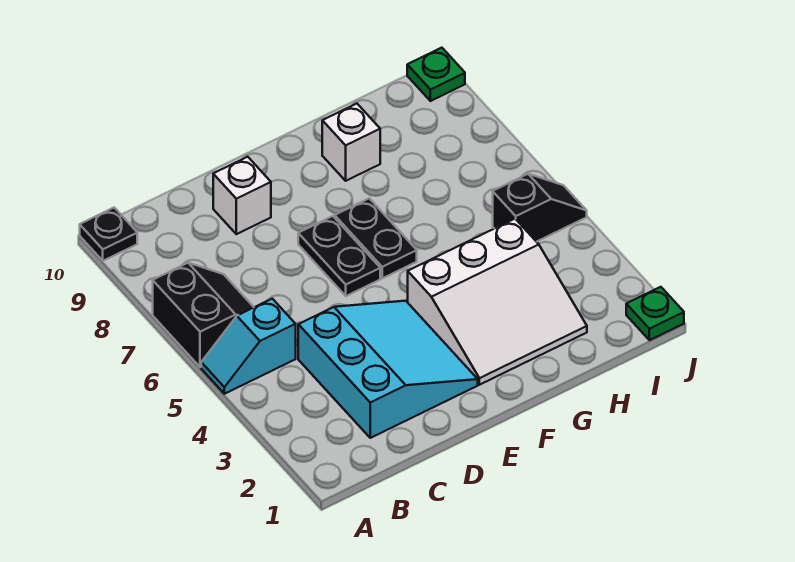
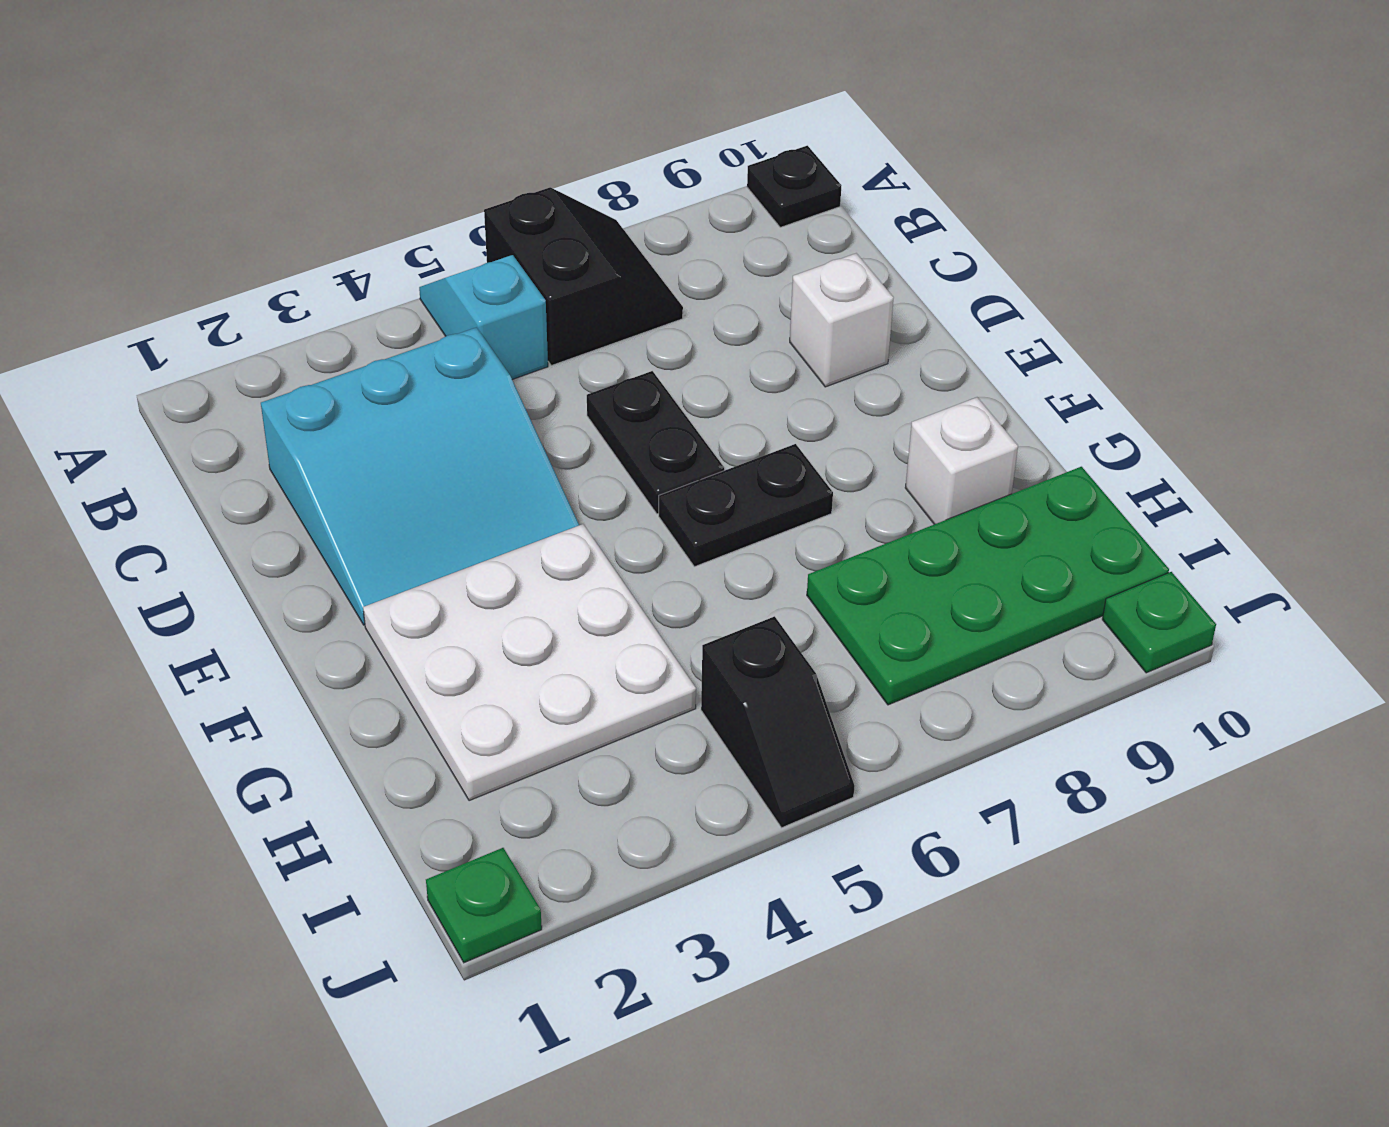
black 2x2 slope [153,263,254,367] -> black 2x2 slope turned to [484,187,683,366]
black 1x2 plate [298,216,380,296] -> black 1x2 plate turned to [587,371,724,514]
white 3x3 slope [408,219,587,385] -> white 3x3 plate [363,524,696,801]
none -> green 2x4 plate [807,467,1169,705]

